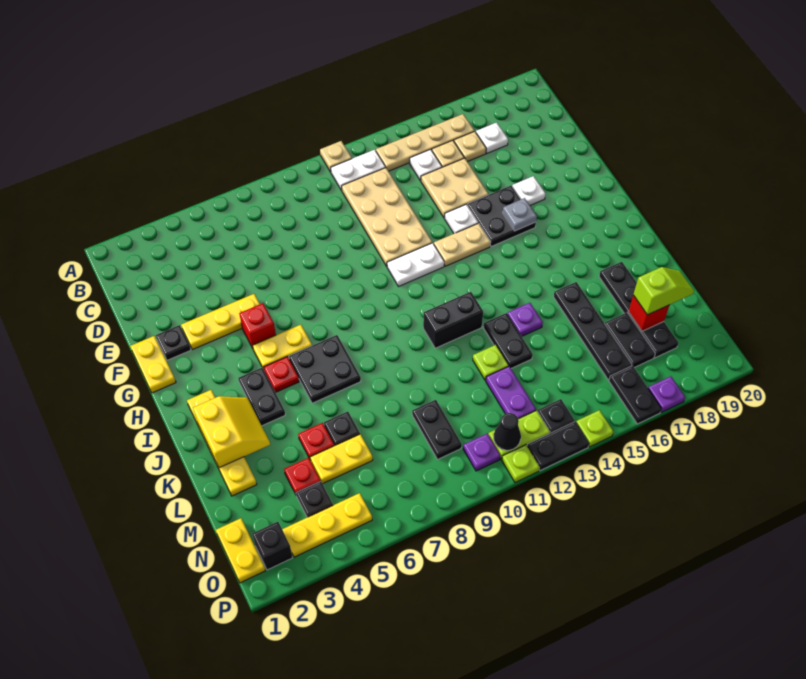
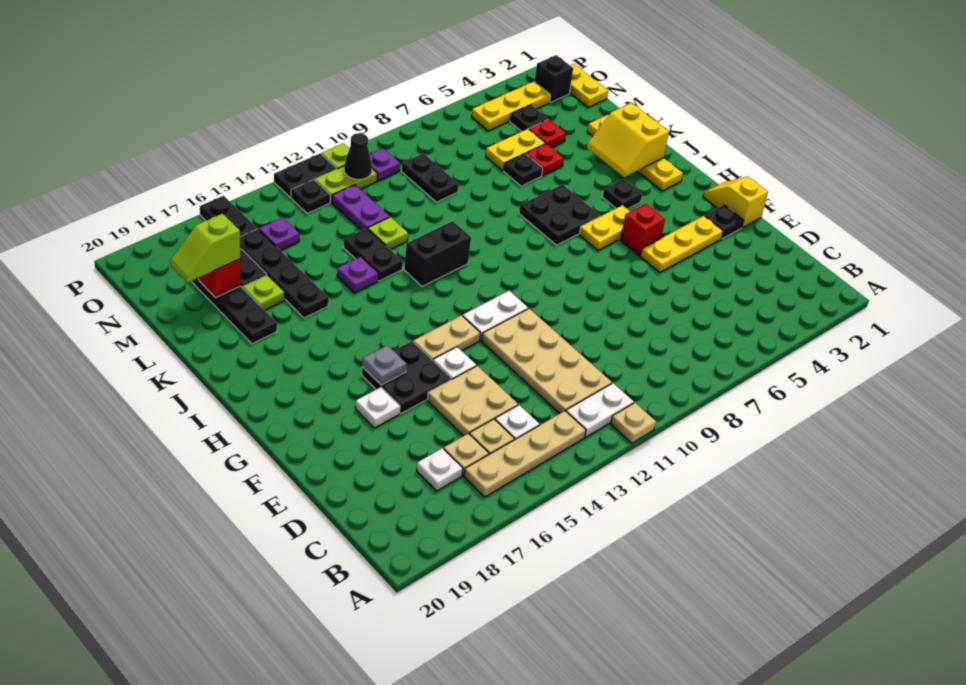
yellow 1x2 plate [130,336,176,393] -> yellow 1x2 slope [703,177,768,228]
black 1x2 plate [238,368,285,426] -> black 1x1 plate [603,179,642,209]
red 1x1 plate [264,357,299,392] -> none
lime 1x1 plate [576,410,613,447] -> lime 1x1 plate moved to [243,275,285,310]
purple 1x1 plate [648,376,685,413] -> purple 1x1 plate moved to [259,218,299,251]

